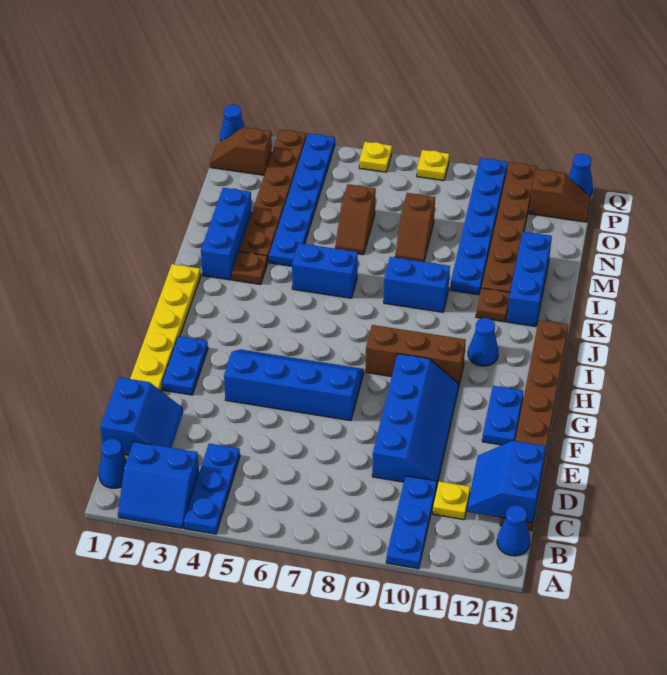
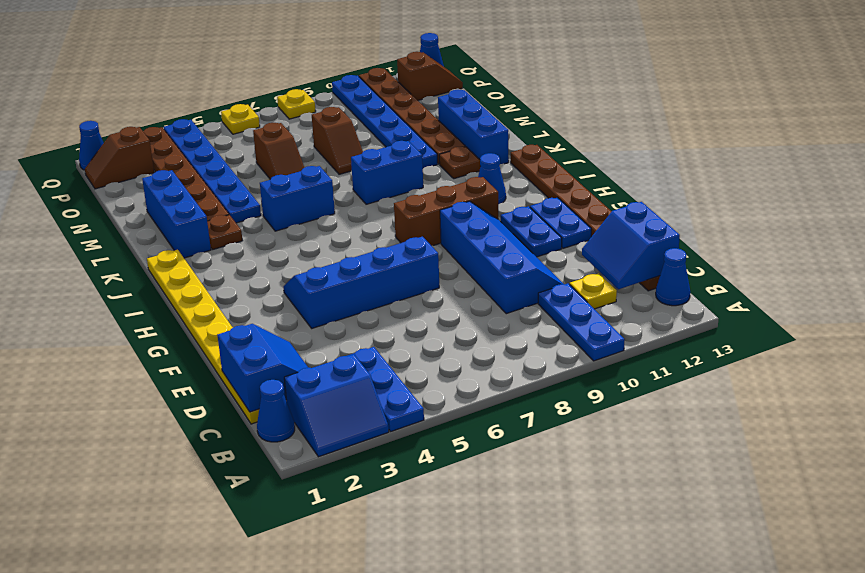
blue 1x2 plate [162,336,208,395] -> blue 1x2 plate moved to [501,206,562,257]

